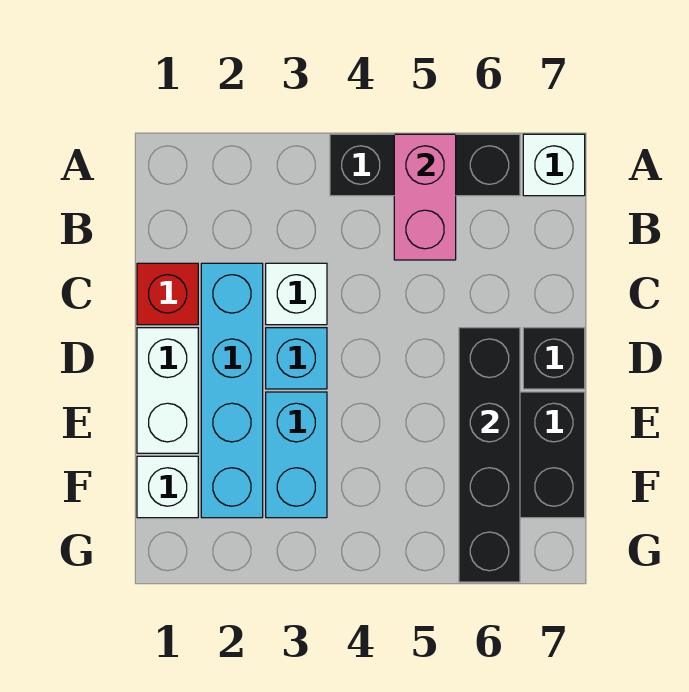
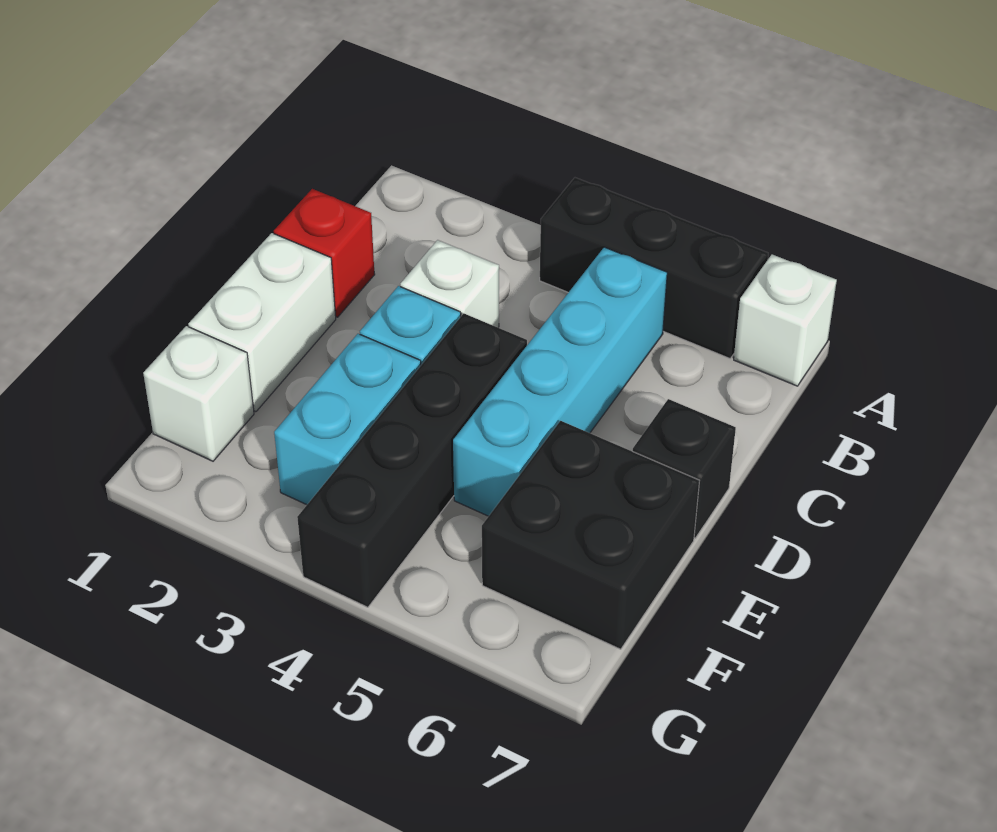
pink 1x2 brick [394,134,456,260] -> none
cyan 1x4 brick [201,263,263,518] -> cyan 1x4 brick moved to [453,247,667,516]
black 1x4 brick [459,328,520,582] -> black 1x4 brick moved to [297,313,527,607]

